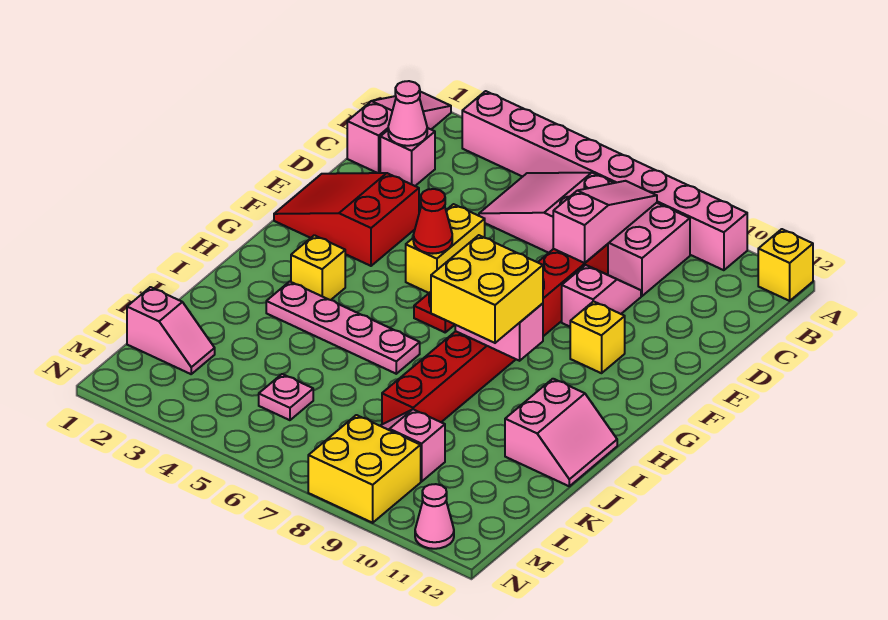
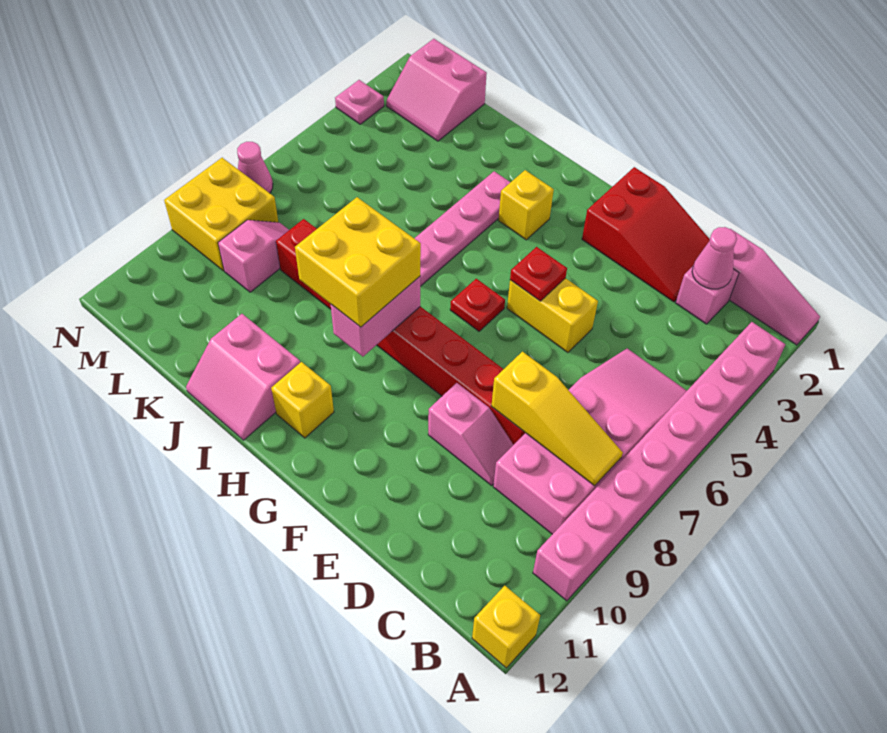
pink 1x3 slope [553,181,657,263] -> yellow 1x3 slope [491,352,623,486]
red 2x3 slope [274,173,419,266] -> red 2x3 slope turned to [582,167,710,302]
red 1x1 cone [413,189,452,254] -> red 1x1 plate [510,247,567,301]
yellow 1x1 brick [570,301,625,373] -> yellow 1x1 brick moved to [271,362,334,438]
pink 1x2 slope [127,287,215,374] -> pink 2x2 slope [386,39,487,141]
pink 1x1 plate [259,374,313,420] -> pink 1x1 plate moved to [335,80,384,124]
pink 1x1 cone [415,484,454,549] -> pink 1x1 cone moved to [237,142,273,193]

